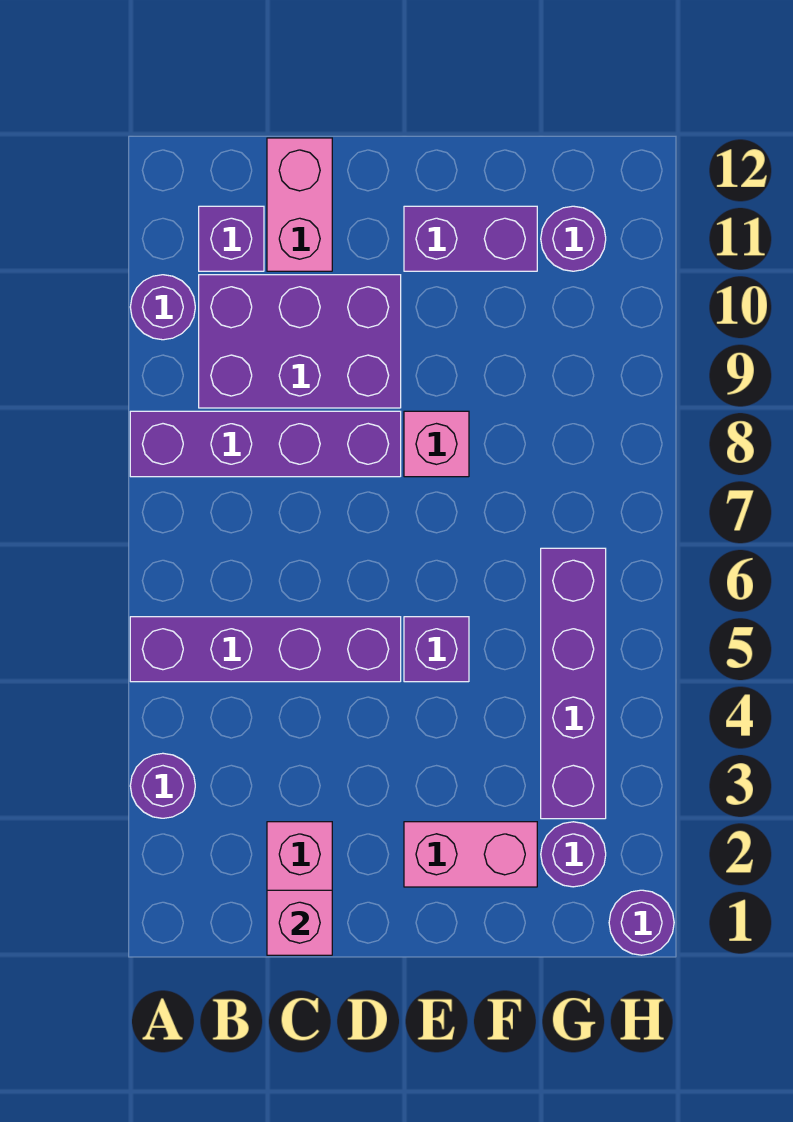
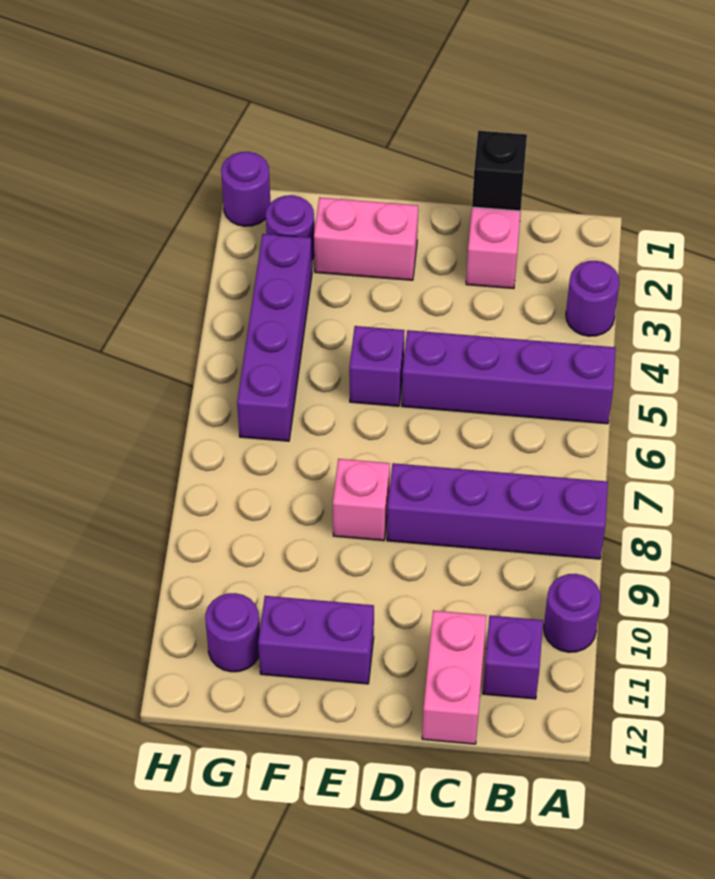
purple 2x3 brick [199,275,401,408] -> none
pink 1x1 brick [267,890,332,955] -> black 1x1 brick [472,131,527,211]

